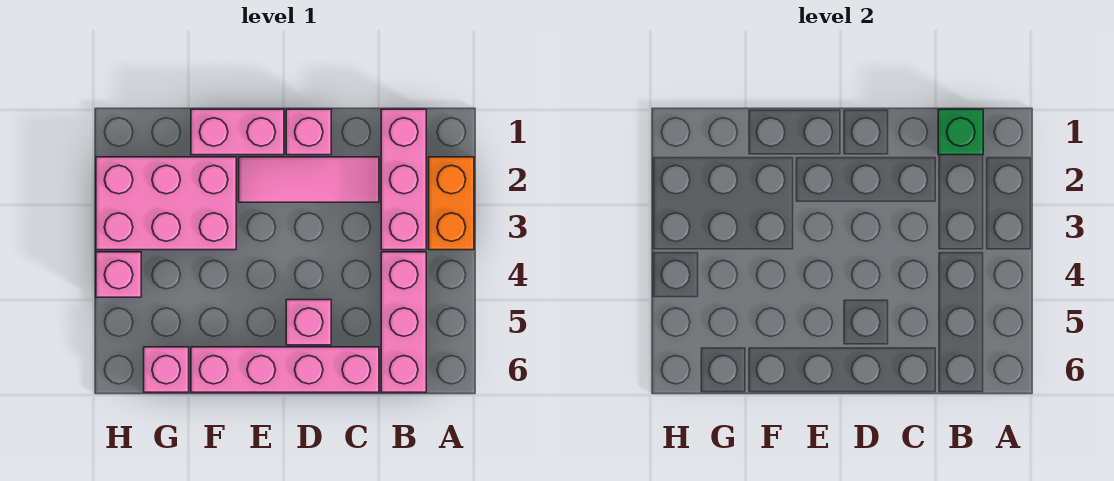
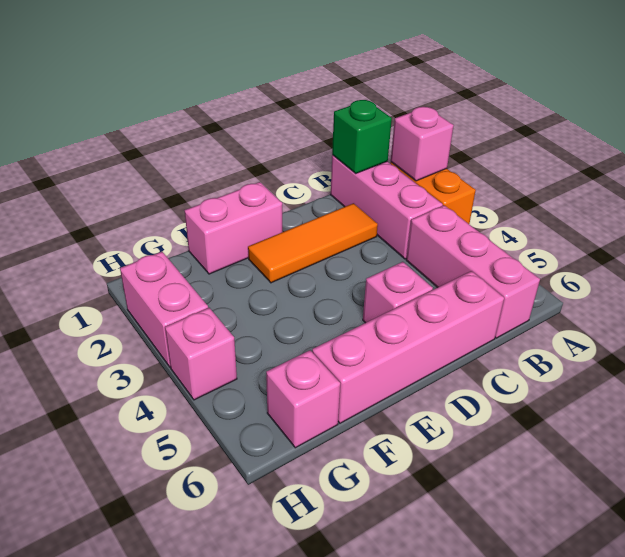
pink 1x3 tile [239,157,379,202] -> orange 1x3 tile [248,203,378,283]
pink 1x1 brick [286,109,331,155] -> pink 1x1 brick moved to [391,107,454,181]
pink 2x3 brick [96,157,236,250] -> pink 1x2 brick [120,252,208,367]

